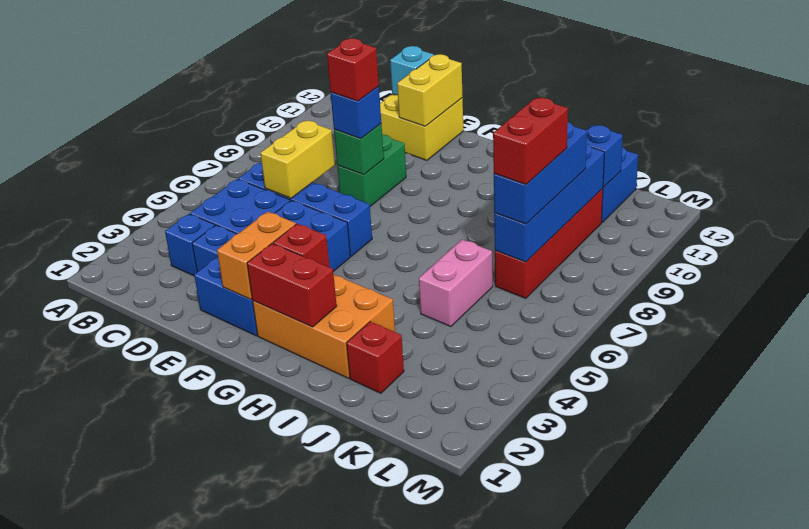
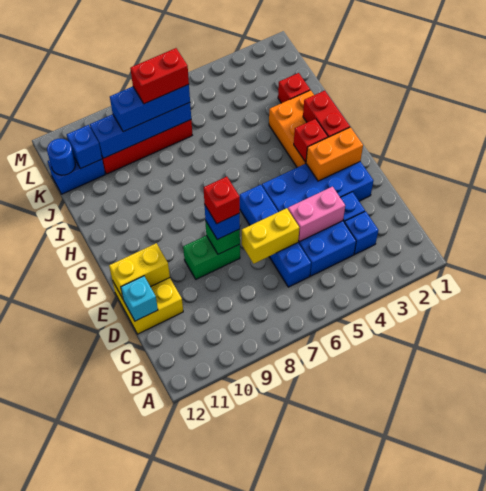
pink 1x2 brick [419,240,493,327] -> pink 1x2 brick moved to [288,187,345,242]
none -> blue 1x1 round brick [47,139,75,175]

